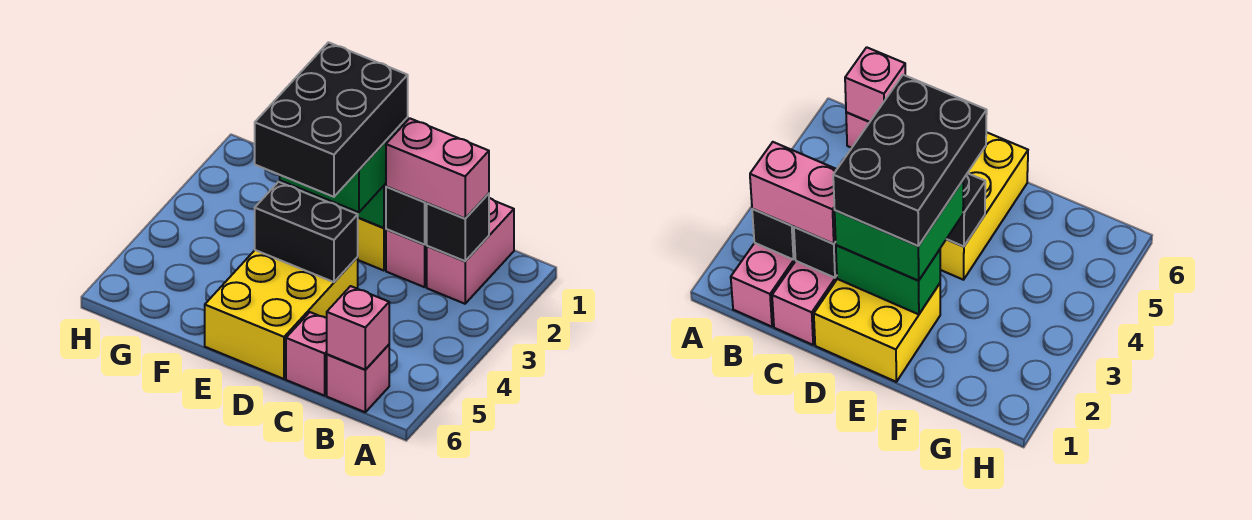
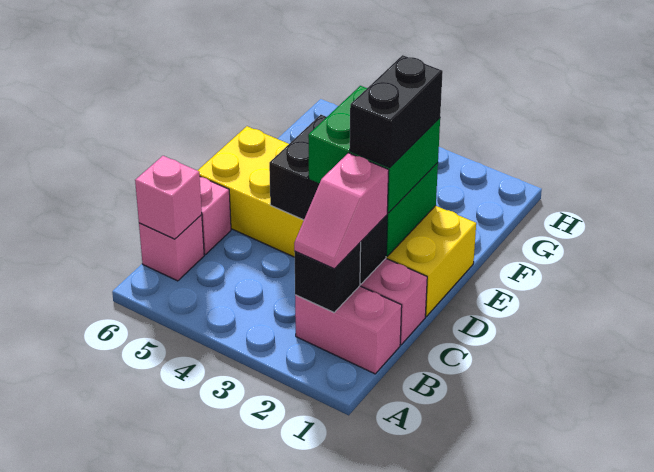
pink 1x2 brick [386,118,489,219] -> pink 1x2 slope [294,153,389,269]
black 2x3 brick [255,42,408,197] -> black 1x2 brick [350,55,443,168]

